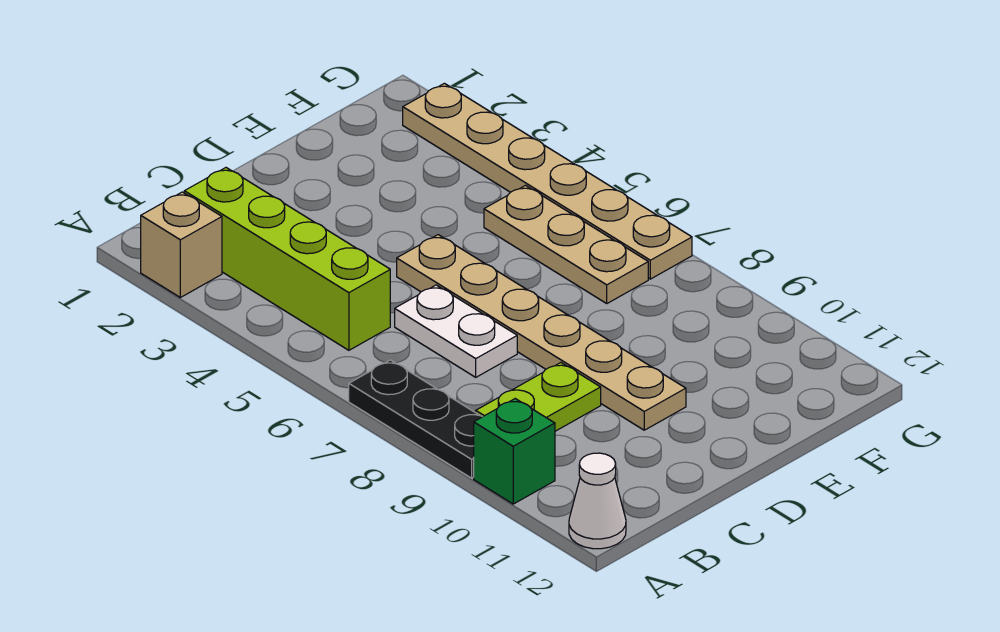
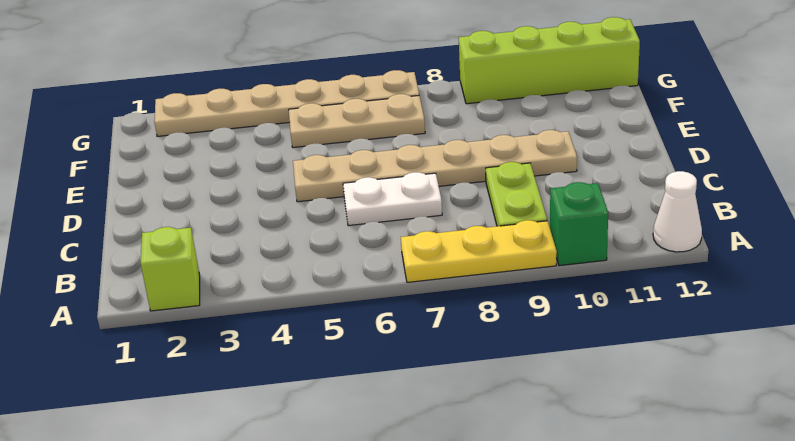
tan 1x1 brick [141,192,222,297] -> lime 1x1 brick [141,227,200,311]
black 1x3 plate [349,360,483,478] -> yellow 1x3 plate [401,220,557,282]
lime 1x4 brick [184,168,390,350] -> lime 1x4 brick moved to [459,17,640,104]

